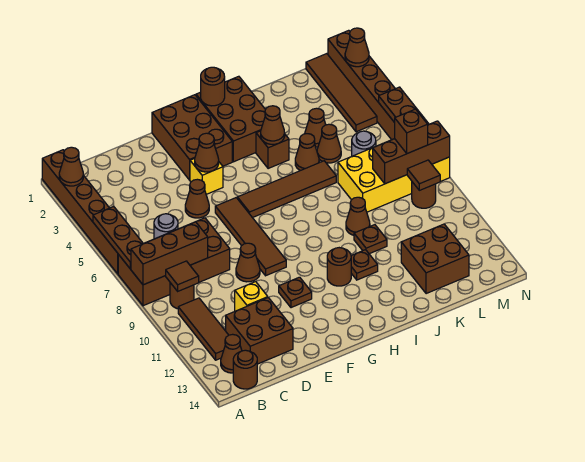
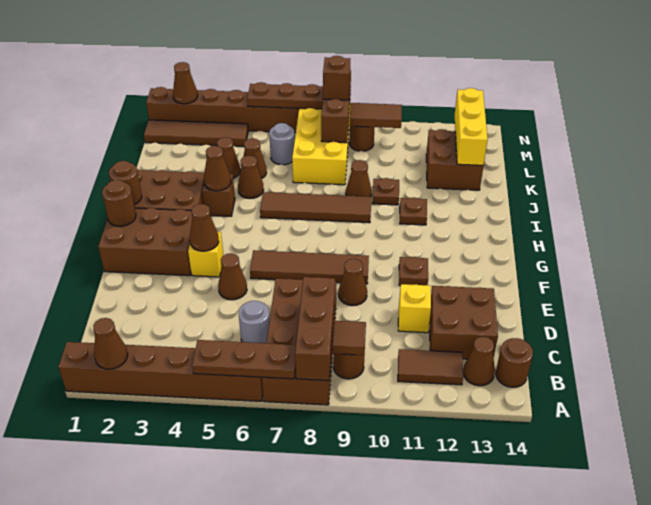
brown 1x3 tile [178,298,228,360] -> brown 1x2 tile [398,349,463,385]
brown 1x4 tile [237,161,336,218] -> brown 1x4 tile turned to [260,192,371,223]
brown 1x1 round brick [327,248,351,286] -> brown 1x1 round brick moved to [102,180,136,226]
none -> yellow 1x3 brick [455,88,488,165]
brown 1x1 tile [407,160,440,190] -> brown 1x2 tile [349,103,402,128]

